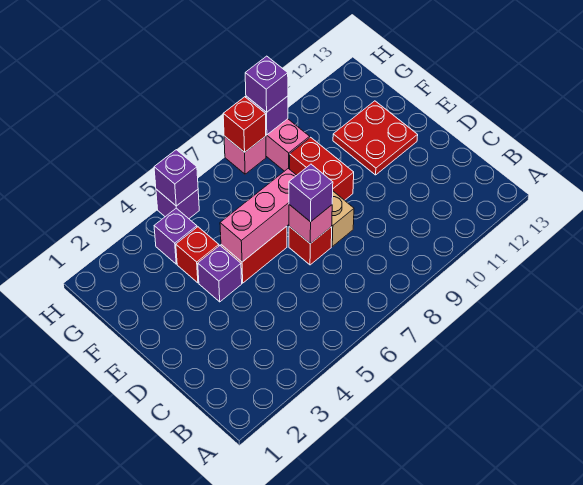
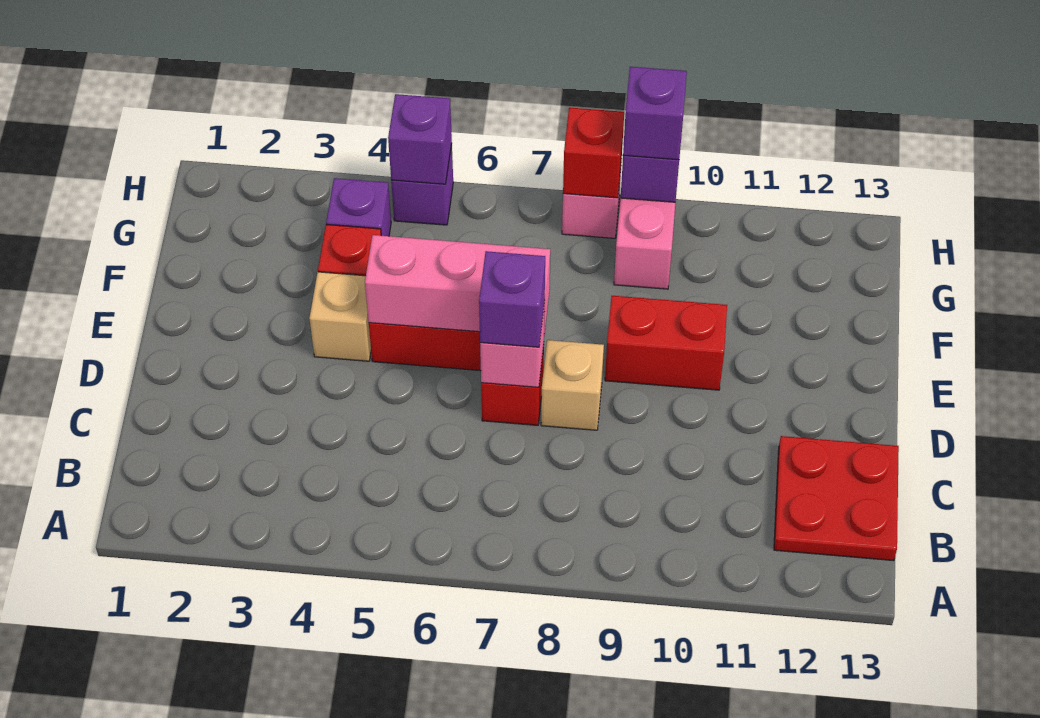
purple 1x1 brick [198,246,242,302] -> tan 1x1 brick [309,272,371,361]
red 1x2 brick [290,137,354,200] -> red 1x2 brick turned to [605,296,727,390]
red 2x2 plate [333,101,418,175] -> red 2x2 plate moved to [774,436,899,561]

